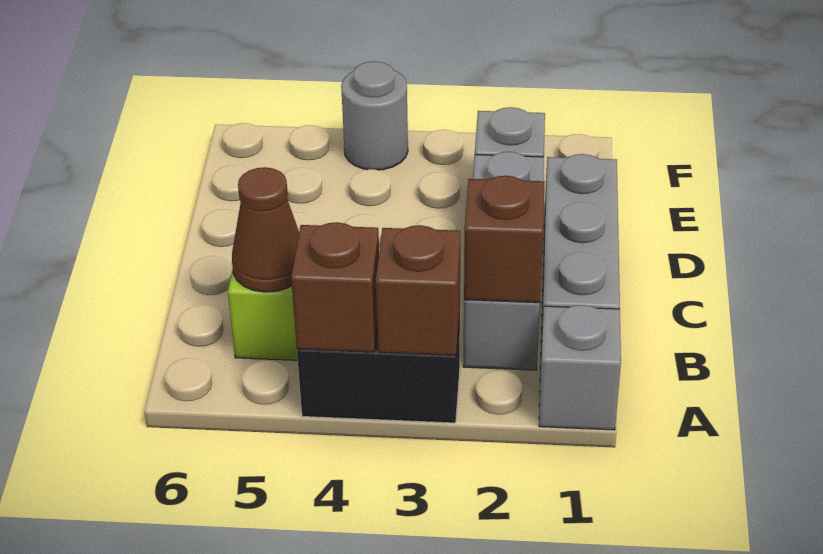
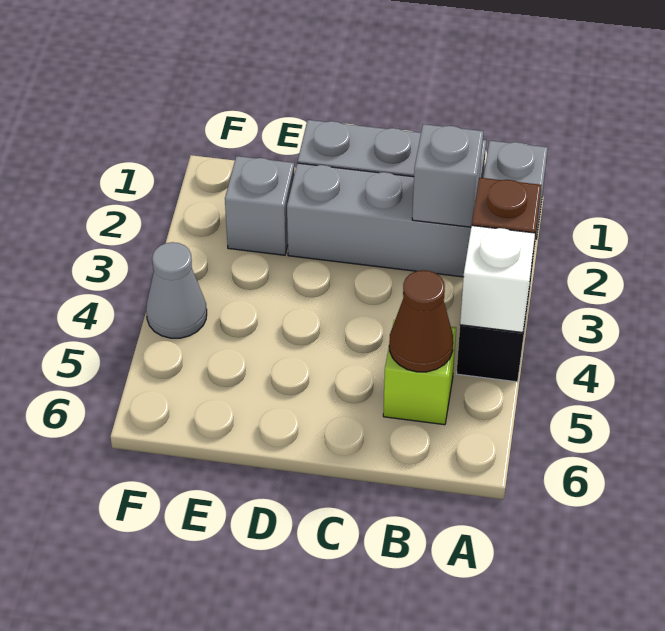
brown 1x1 brick [291,222,379,352] -> white 1x1 brick [460,226,535,332]
brown 1x1 brick [464,176,544,303] -> grey 1x1 brick [412,124,483,227]
grey 1x1 round brick [341,61,408,170] -> grey 1x1 cone [146,242,207,338]

